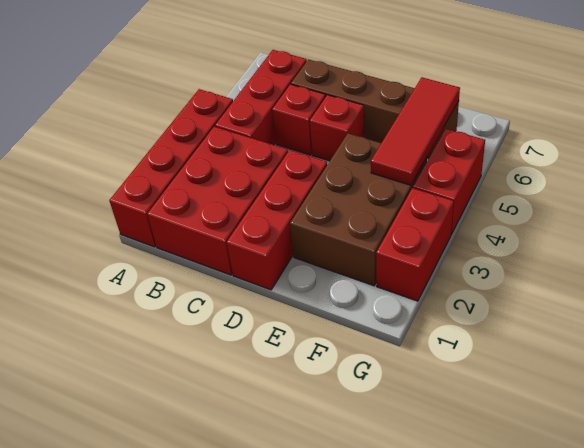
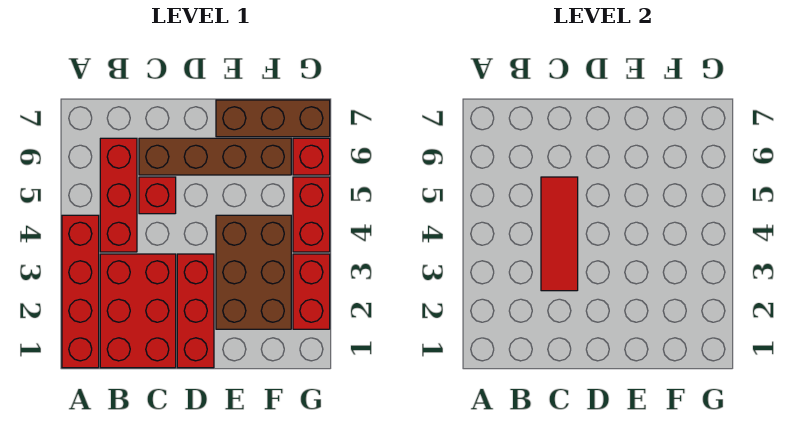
red 1x1 brick [310,95,364,161] -> red 1x1 brick moved to [293,138,330,175]
none -> brown 1x3 brick [216,100,330,137]
red 1x3 tile [371,77,460,185] -> red 1x3 tile moved to [541,177,578,291]

